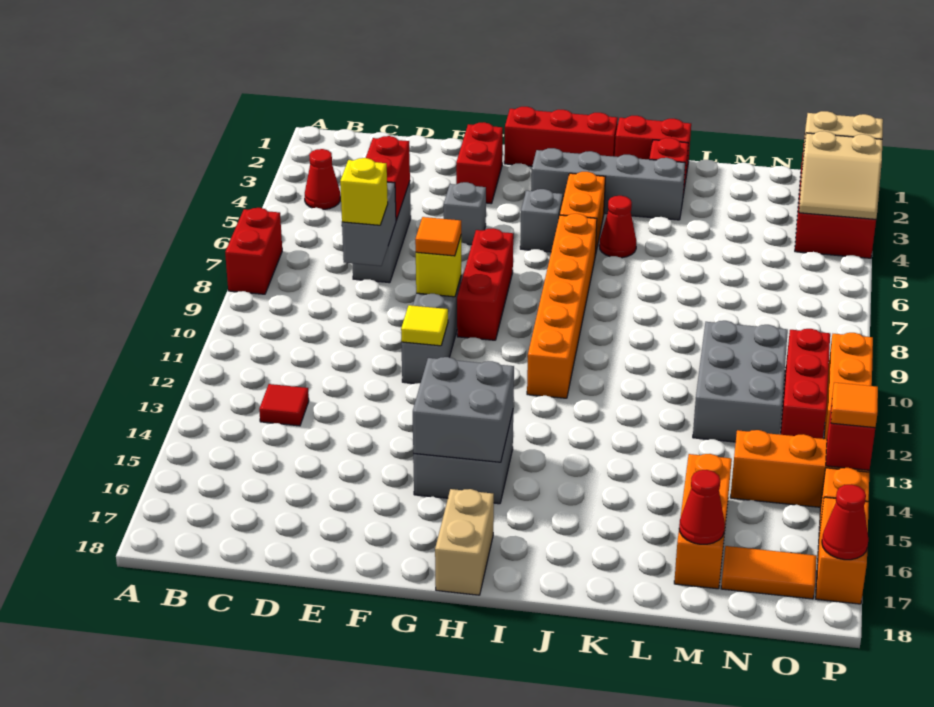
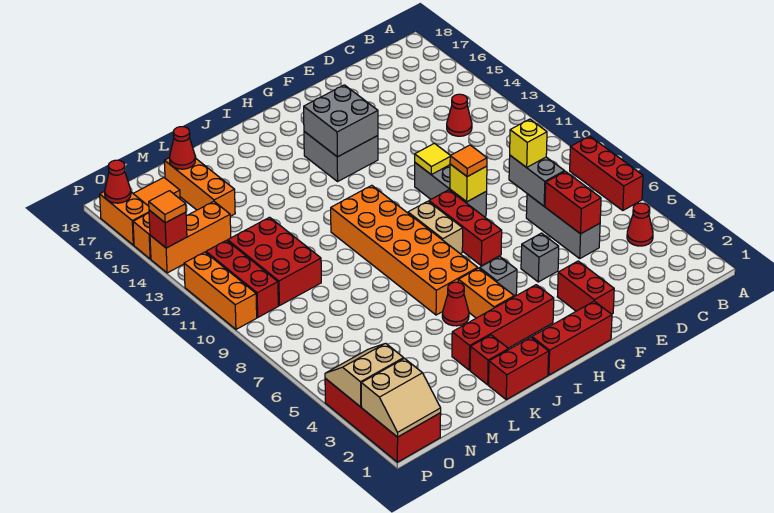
red 1x2 brick [225,208,282,294] -> red 1x3 brick [570,136,643,210]
red 1x1 tile [259,384,309,426] -> red 1x1 cone [447,94,472,136]
grey 1x4 brick [531,148,685,220] -> red 1x4 brick [452,285,554,370]
tan 1x2 brick [435,489,494,595] -> tan 1x2 brick moved to [408,201,463,254]
orange 1x6 brick [527,214,597,398] -> orange 2x6 brick [331,185,478,315]
grey 2x3 brick [693,321,788,442] -> red 2x3 brick [228,217,321,306]

